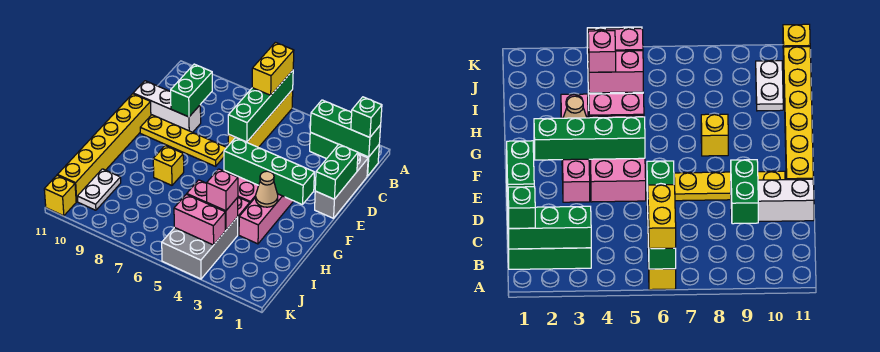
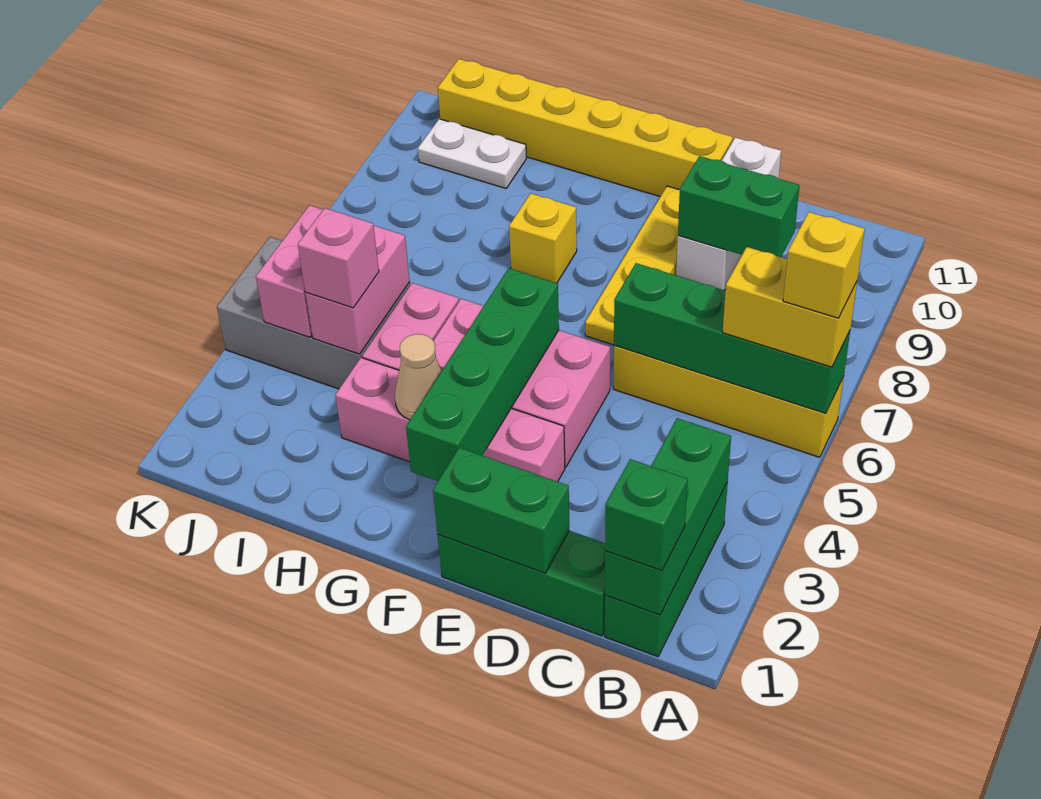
grey 1x3 brick [315,154,368,218] -> green 1x3 brick [438,531,605,636]
yellow 1x1 brick [44,175,76,216] -> yellow 1x1 brick moved to [783,212,865,318]

